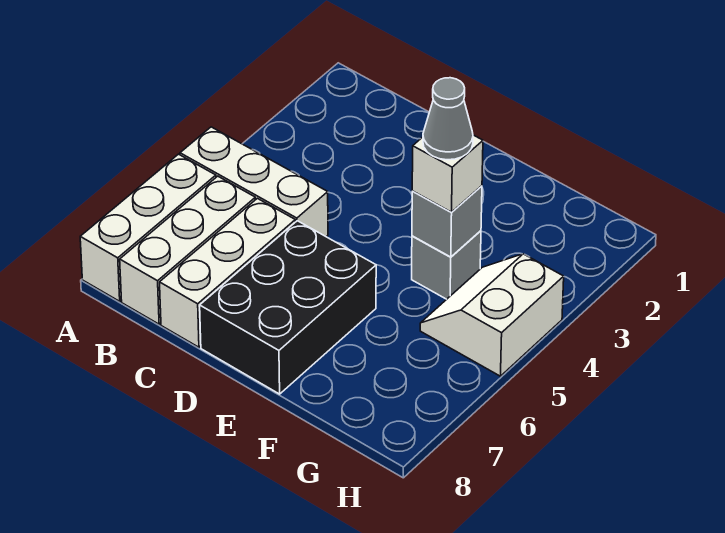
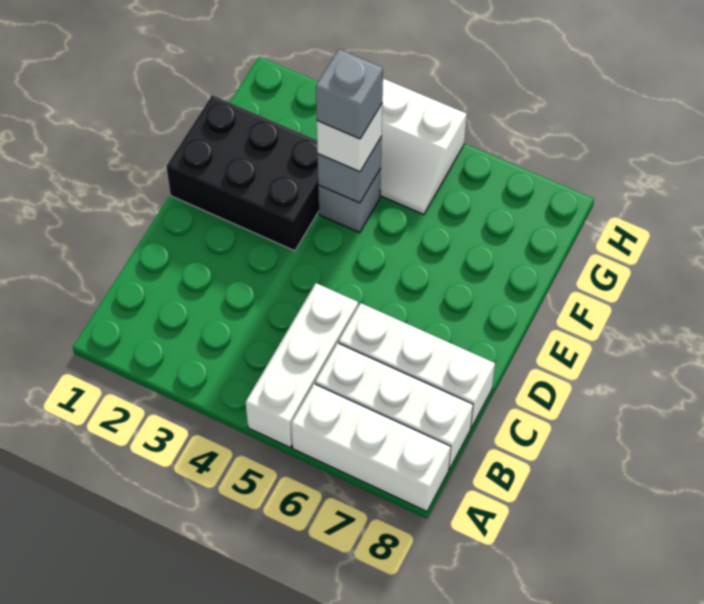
black 2x3 brick [200,221,376,394] -> black 2x3 brick moved to [166,95,319,251]
grey 1x1 cone [423,78,473,160] -> grey 1x1 brick [316,49,383,139]

